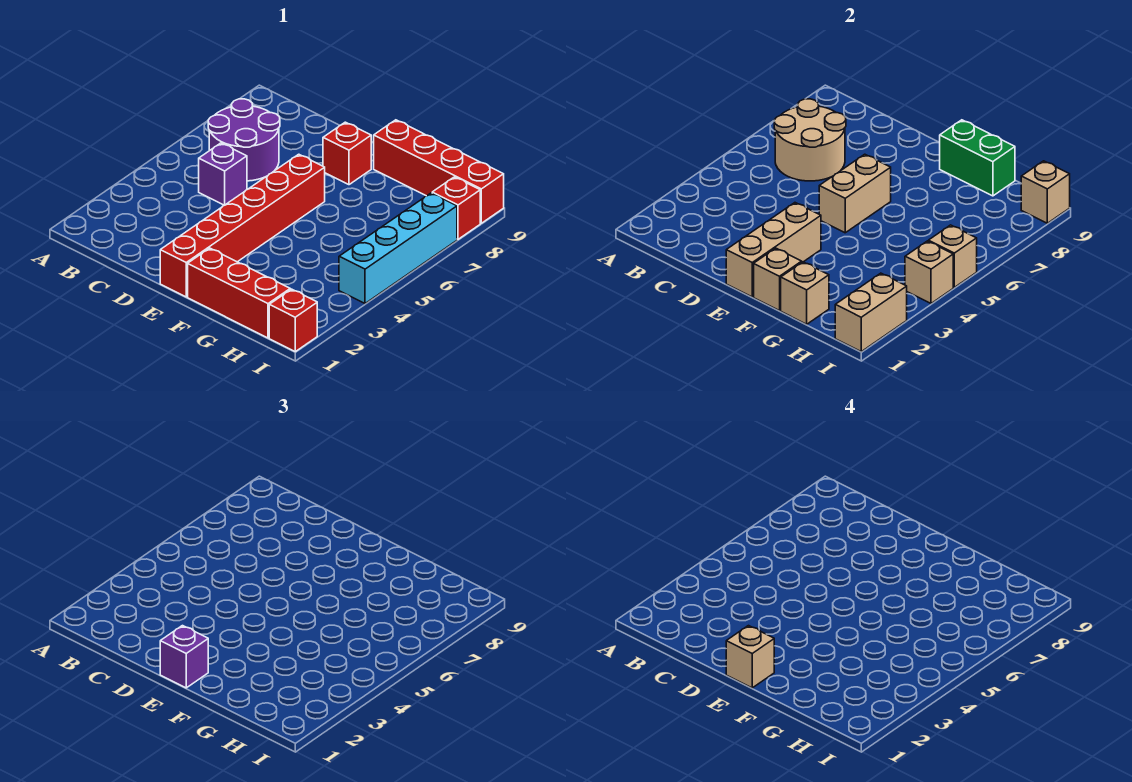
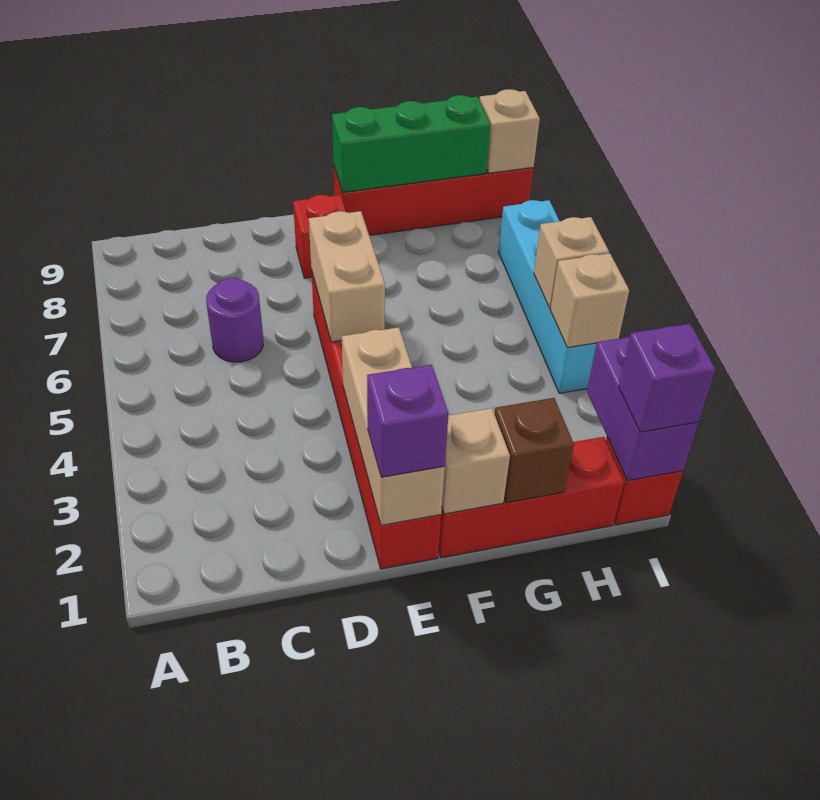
purple 2x2 round brick [208,99,280,181] -> purple 1x1 round brick [206,278,263,362]
tan 2x2 round brick [774,99,846,181] -> none
purple 1x1 brick [199,143,247,205] -> purple 1x1 brick moved to [618,324,715,432]
tan 1x1 brick [726,626,774,688] -> none
green 1x2 brick [940,120,1015,196] -> green 1x3 brick [332,95,491,192]
tan 1x1 brick [781,262,829,324] -> brown 1x1 brick [494,398,574,503]
tan 1x2 brick [835,273,907,352] -> purple 1x2 brick [587,337,698,481]
red 1x1 brick [432,177,480,239] -> none

